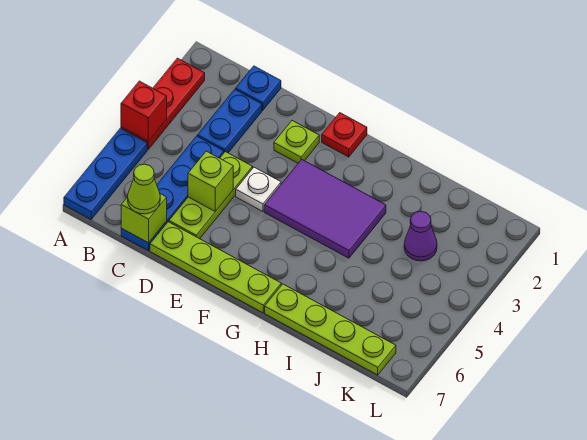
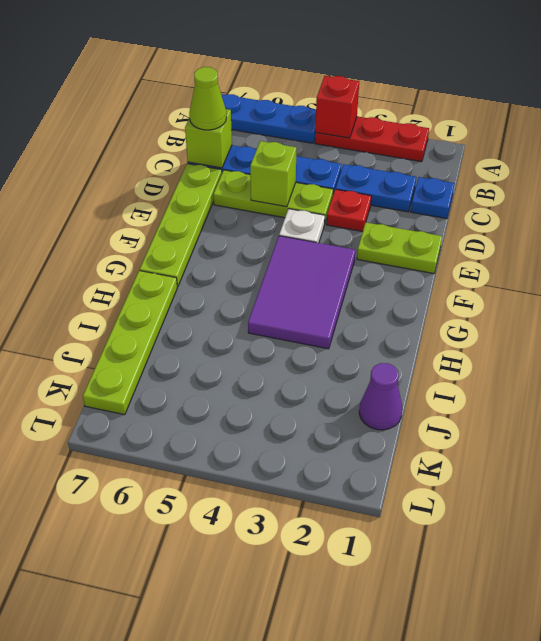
lime 1x1 plate [274,121,319,163] -> lime 1x2 plate [357,223,442,273]
red 1x1 plate [322,113,367,157] -> red 1x1 plate moved to [327,189,371,232]
purple 1x1 cone [404,211,437,261] -> purple 1x1 cone moved to [359,363,402,430]

